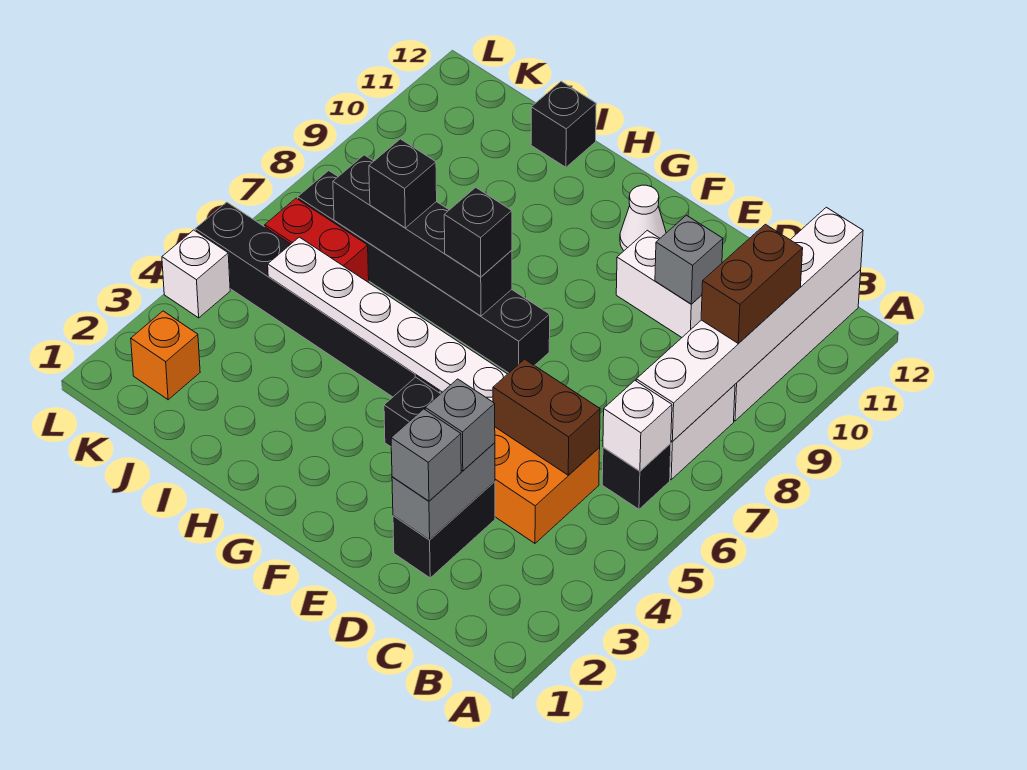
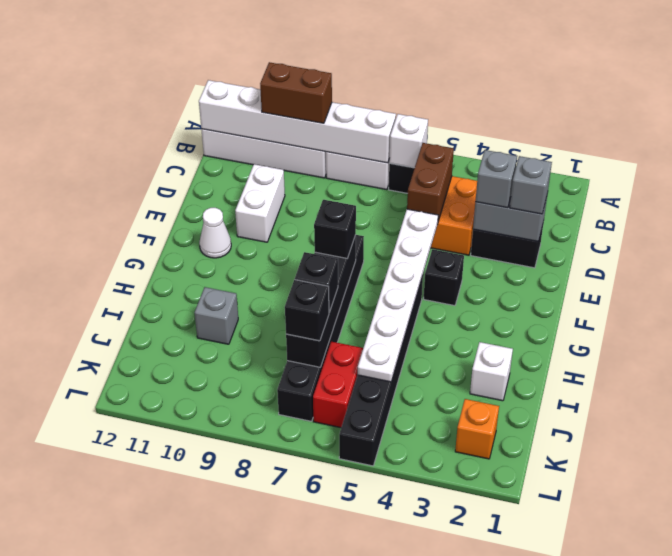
grey 1x1 brick [655,215,723,304] -> grey 1x1 brick moved to [194,287,238,344]
black 1x1 brick [531,81,596,167] -> black 1x1 brick moved to [285,280,329,341]
white 1x1 brick [162,230,230,318] -> white 1x1 brick moved to [470,342,513,401]

